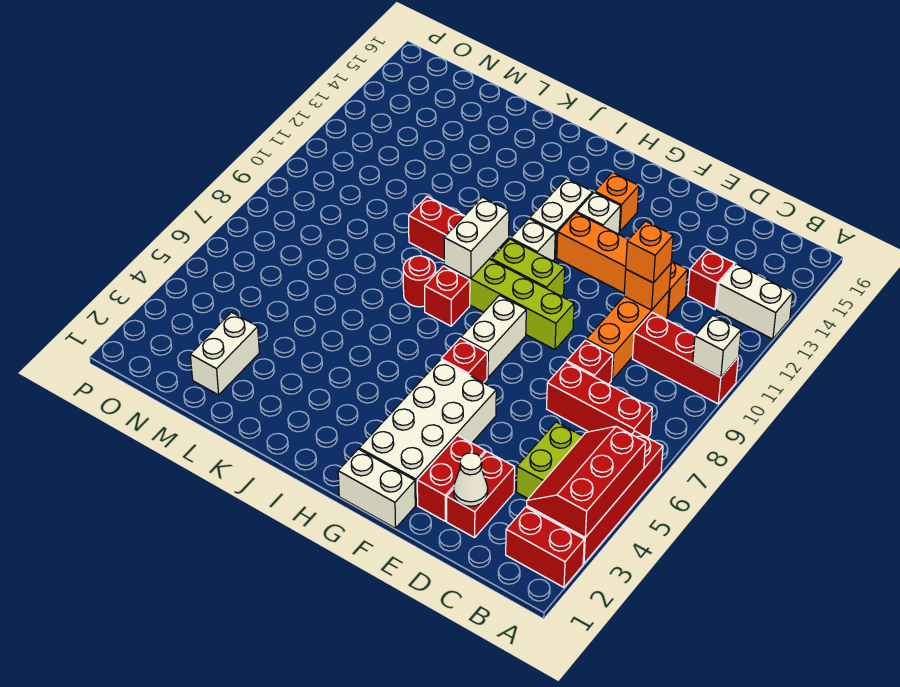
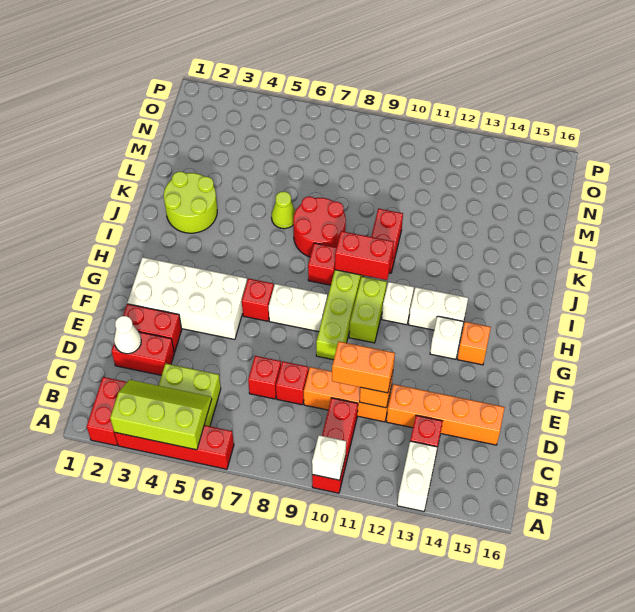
red 2x3 slope [527,426,646,537] -> lime 2x3 slope [110,380,212,450]
red 1x3 brick [547,362,652,438] -> red 1x1 brick [248,356,281,399]
orange 1x1 brick [626,221,673,283] -> orange 1x2 brick [332,341,395,393]
orange 1x4 brick [557,213,688,316] -> orange 1x4 brick turned to [386,384,505,445]
white 1x2 brick [338,449,415,528] -> none
white 1x2 brick [444,197,509,278] -> red 1x2 brick [335,231,394,280]
none -> lime 2x2 round brick [164,172,217,233]
red 1x1 round brick [403,256,436,307] -> red 2x2 round brick [293,197,346,257]
none -> lime 1x1 cone [271,192,295,229]
white 1x2 brick [190,312,259,395] -> none

